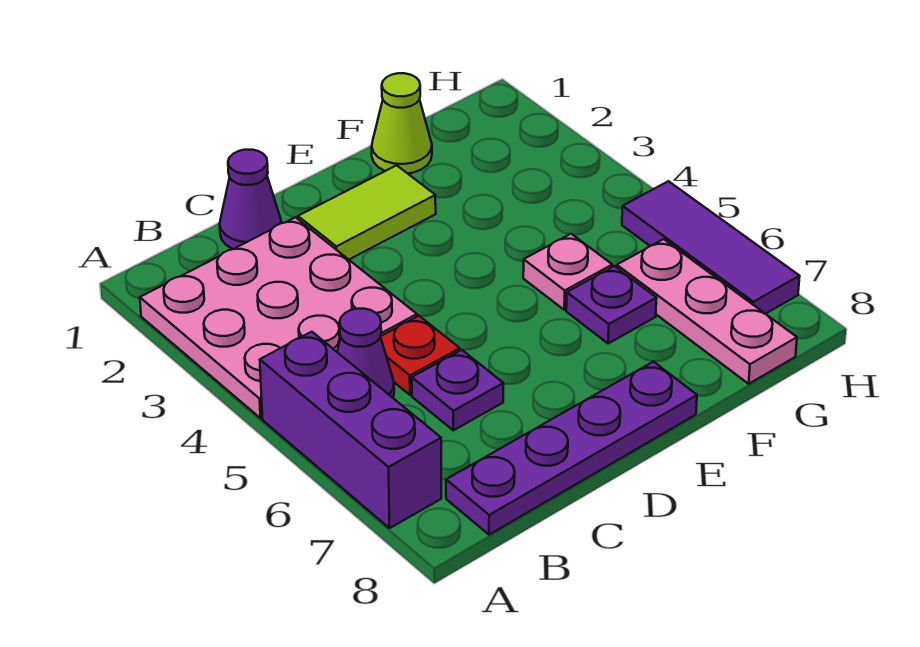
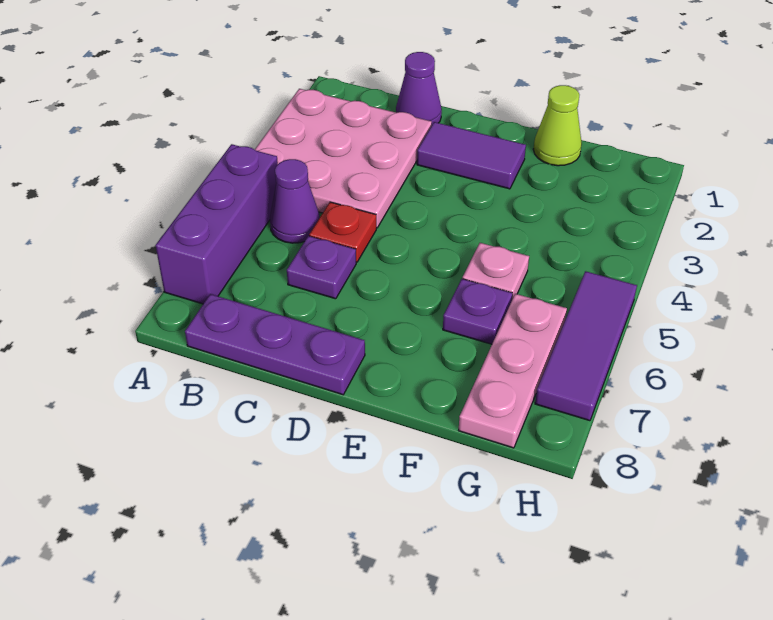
purple 1x4 plate [446,362,697,535] -> purple 1x3 plate [185,294,365,395]
lime 1x2 tile [298,165,436,259] -> purple 1x2 tile [417,122,526,189]

